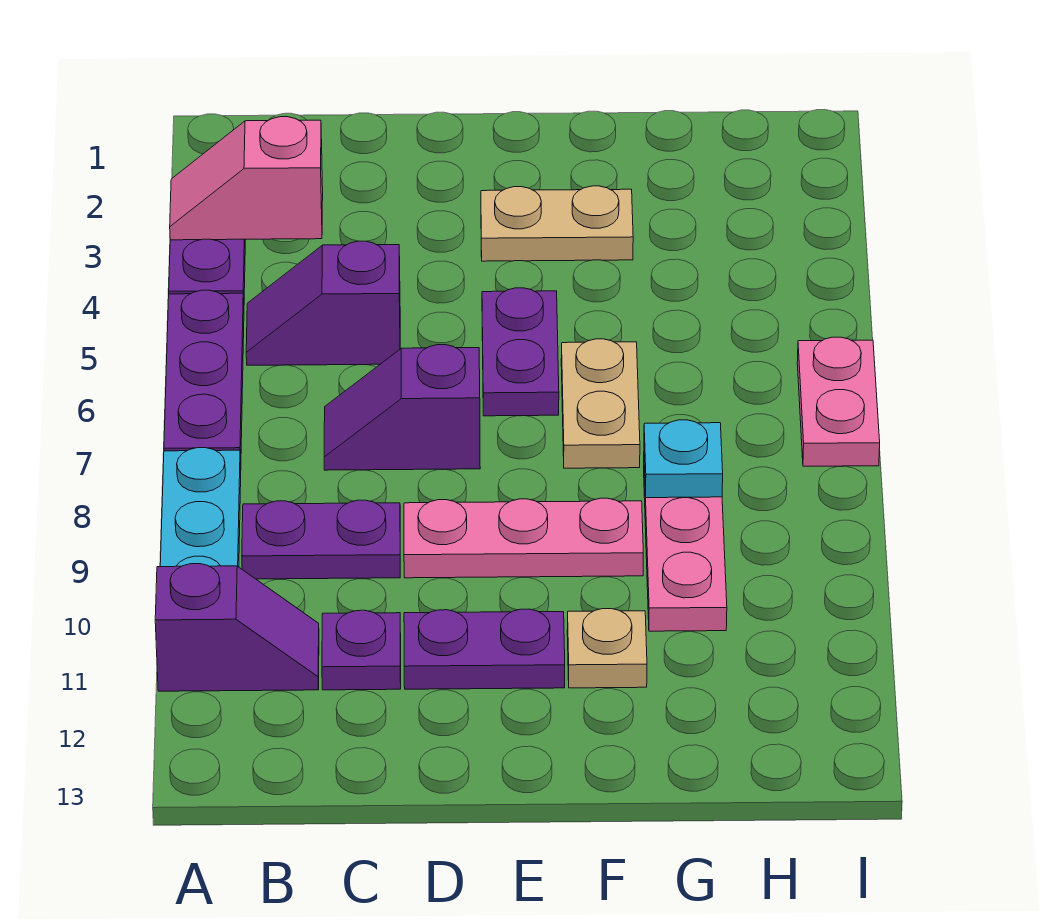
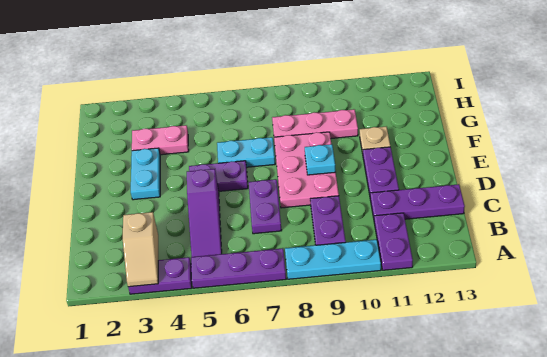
pink 1x2 slope [170,117,323,240] -> tan 1x2 slope [123,212,158,287]
purple 1x2 slope [155,564,319,691] -> purple 1x2 plate [374,213,413,270]
purple 1x2 slope [246,241,400,365] -> purple 1x3 slope [187,169,222,257]
purple 1x2 slope [324,345,480,470] -> purple 1x2 plate [249,179,282,234]
purple 1x1 plate [322,610,401,690] -> purple 1x3 plate [370,184,465,219]
pink 1x3 plate [404,498,643,578] -> pink 2x3 plate [274,132,339,208]
tan 1x2 plate [481,186,633,261] -> cyan 1x2 plate [131,148,160,200]
tan 1x2 plate [561,339,640,468] -> cyan 1x2 plate [217,137,275,167]
cyan 1x1 plate [644,420,723,498] -> cyan 1x1 plate moved to [305,144,336,175]
pink 1x2 plate [797,337,880,466] -> pink 1x2 plate moved to [132,125,189,155]

